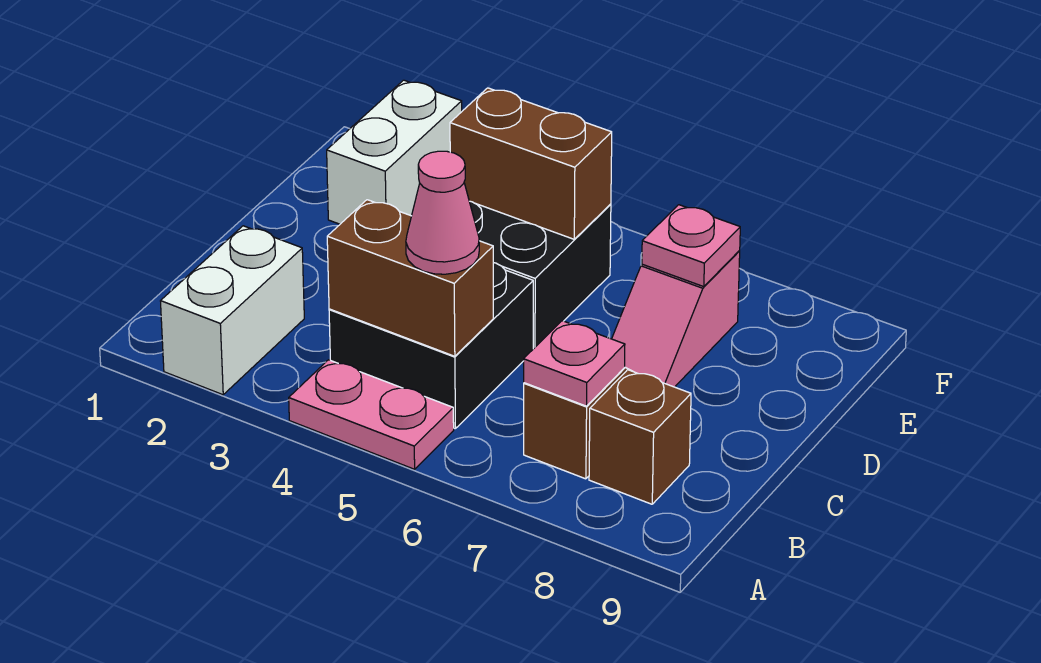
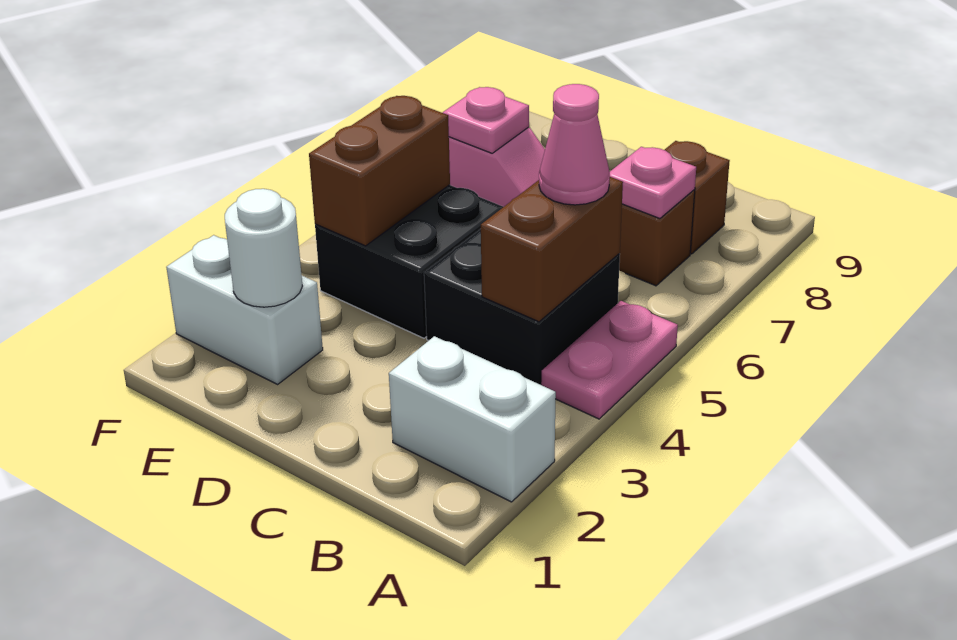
none -> white 1x1 round brick [225,189,302,307]

